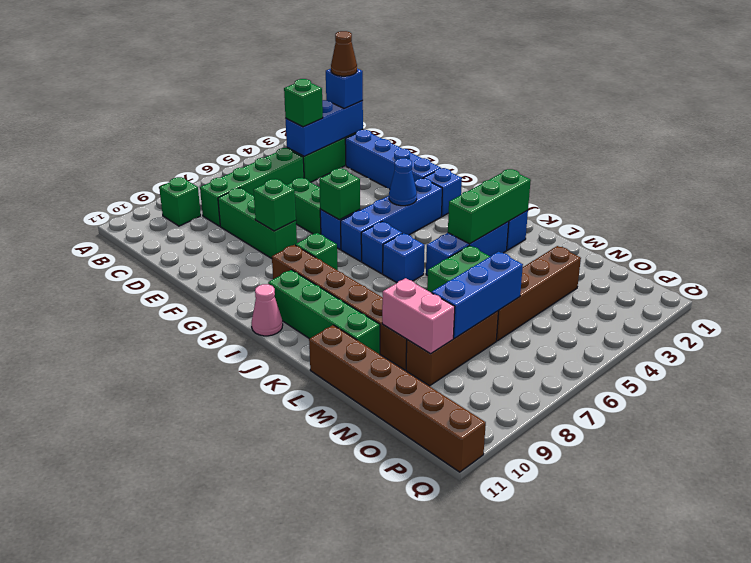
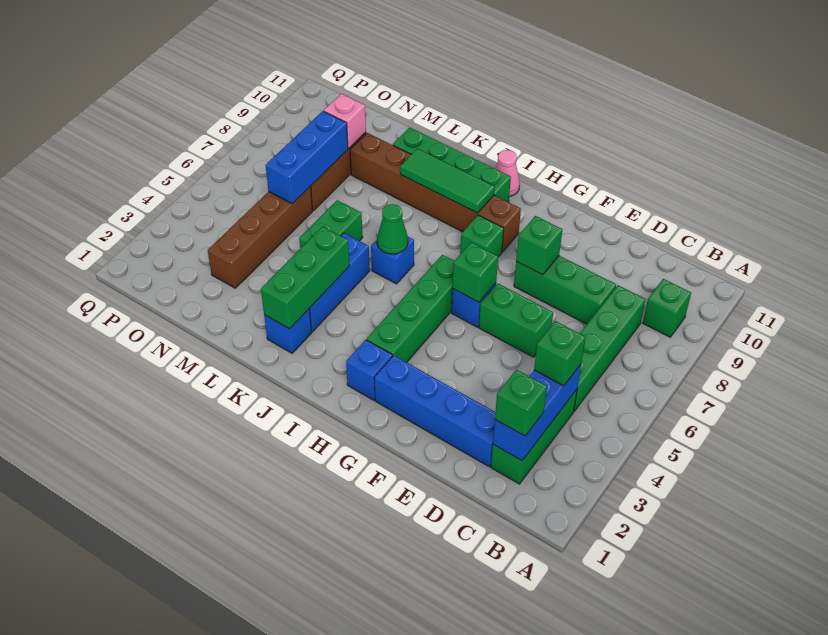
blue 1x1 brick [326,69,363,109] -> green 1x1 brick [495,370,547,436]
brown 1x1 cone [331,31,357,76] -> none
blue 1x4 brick [341,178,442,261] -> green 1x4 brick [367,255,454,362]
blue 1x1 cone [389,158,417,206] -> none
blue 1x1 brick [361,222,402,274] -> none
none -> green 1x3 tile [400,149,495,213]
none -> green 1x1 cone [377,204,408,254]
brown 1x6 brick [309,325,486,472] -> none
pink 1x2 brick [382,278,455,354] -> pink 1x1 brick [324,94,366,148]

